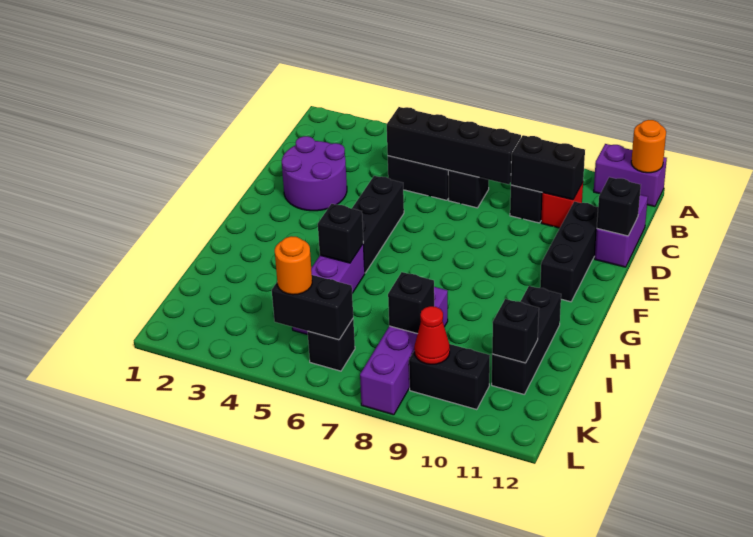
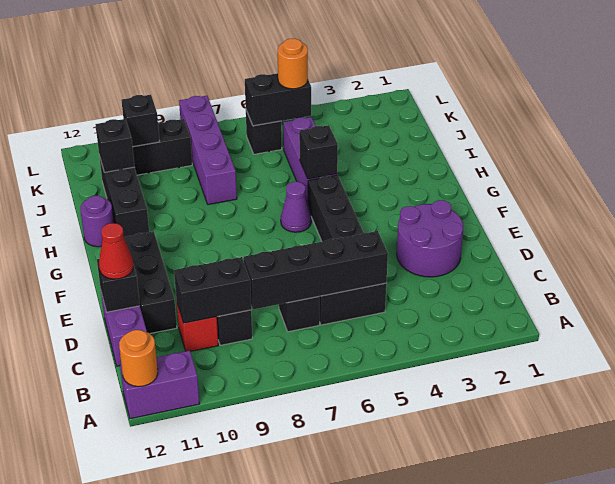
none -> purple 1x1 cone [281,182,311,232]
none -> purple 1x1 round brick [80,196,114,247]
black 1x1 brick [388,272,434,334] -> black 1x1 brick moved to [122,95,160,147]
red 1x1 cone [414,306,450,364] -> red 1x1 cone moved to [99,223,133,279]

